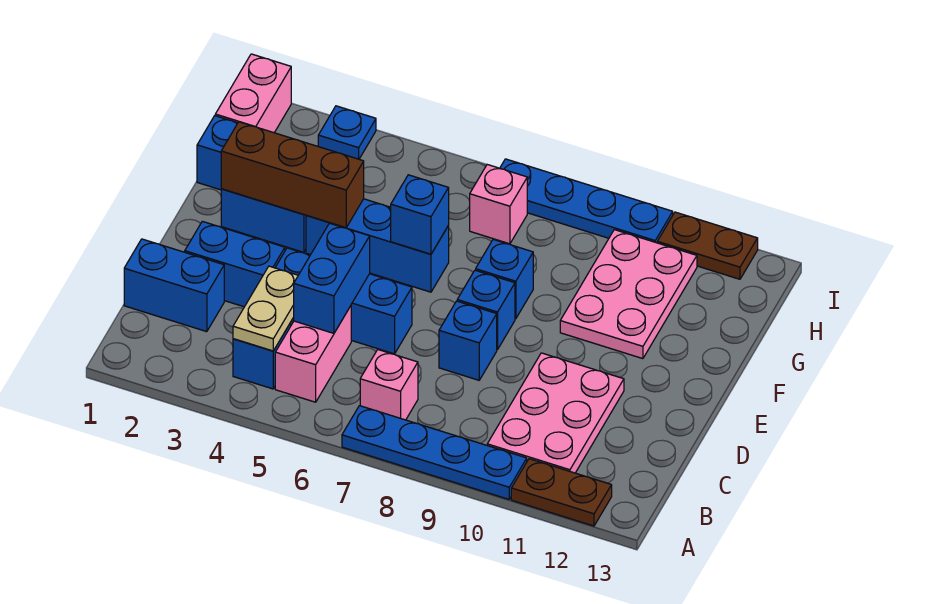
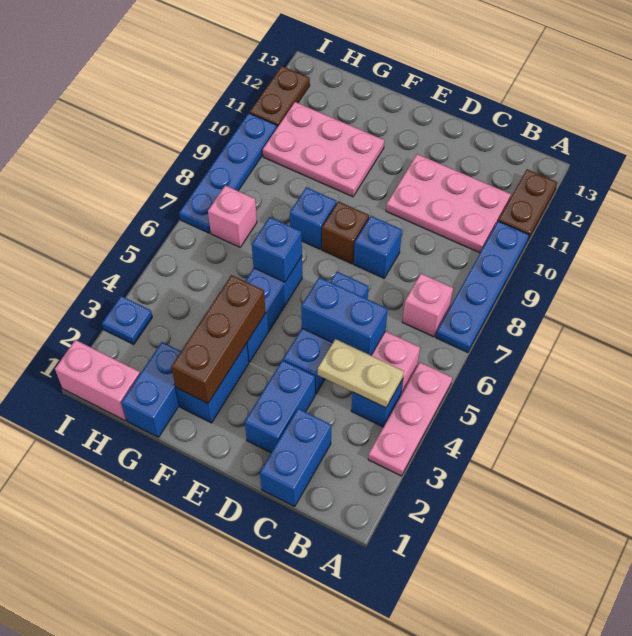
none -> pink 1x3 plate [368,362,452,476]
blue 1x1 brick [457,270,515,350] -> brown 1x1 brick [322,201,369,264]

